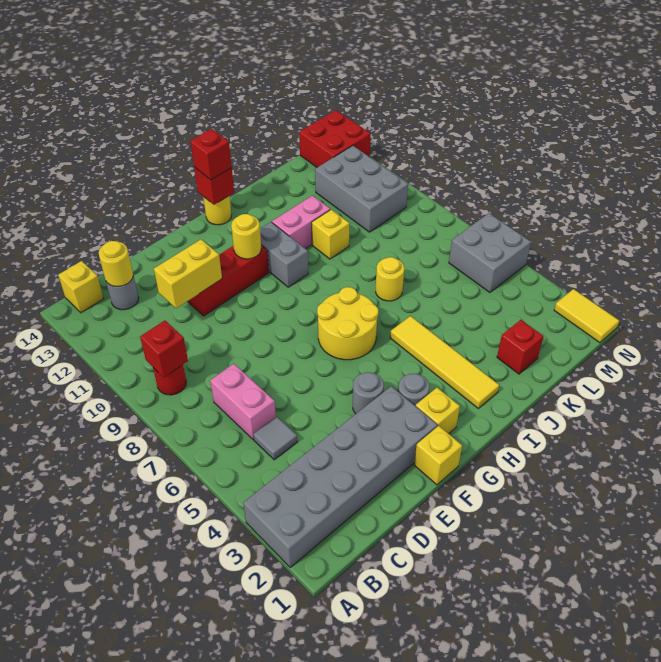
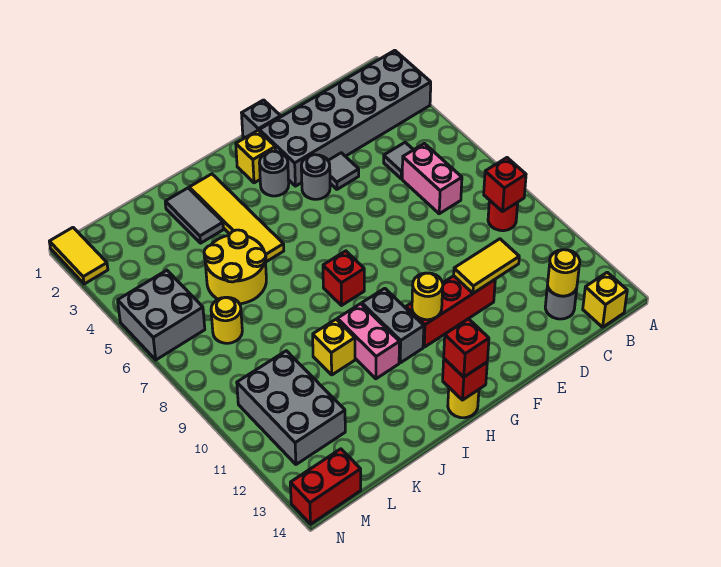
yellow 1x2 brick [154,240,222,308] -> yellow 1x2 tile [454,239,519,293]
none -> grey 1x1 tile [328,153,359,189]
yellow 1x1 brick [414,426,462,485] -> grey 1x1 brick [242,100,281,138]
yellow 2x2 round brick [317,287,378,360] -> yellow 2x2 round brick moved to [204,230,266,304]
pink 1x2 brick [272,196,331,249] -> pink 1x2 brick turned to [337,304,399,379]
none -> grey 1x2 tile [165,188,223,243]
yellow 1x1 round brick [376,257,404,301] -> yellow 1x1 round brick moved to [211,297,242,343]
red 1x1 brick [497,320,543,374] -> red 1x1 brick moved to [323,251,364,305]
red 2x2 brick [299,110,371,167] -> red 1x2 brick [290,449,361,524]

